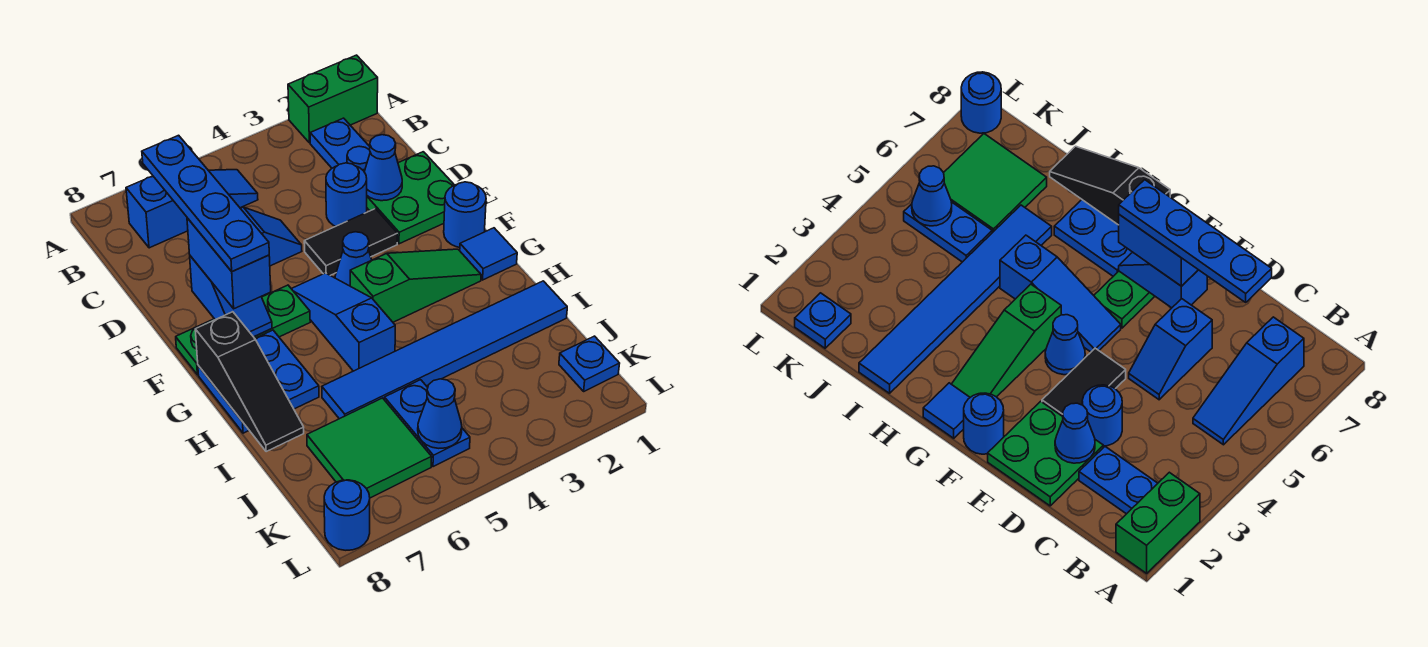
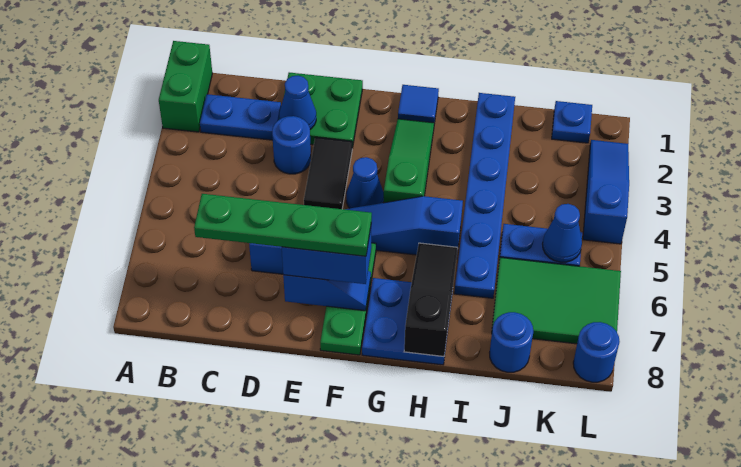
blue 1x3 slope [126,170,258,248] -> blue 1x3 slope moved to [583,140,629,244]
blue 1x4 plate [142,135,269,272] -> green 1x4 plate [194,194,372,256]
blue 1x1 round brick [444,182,486,247] -> blue 1x1 round brick moved to [490,312,533,372]
black 1x3 slope [195,312,304,452] -> black 1x3 slope turned to [404,243,458,357]
blue 1x6 tile [322,281,567,419] -> blue 1x6 plate [454,93,515,298]
green 2x2 tile [307,398,432,498] -> green 2x3 tile [492,257,621,344]

